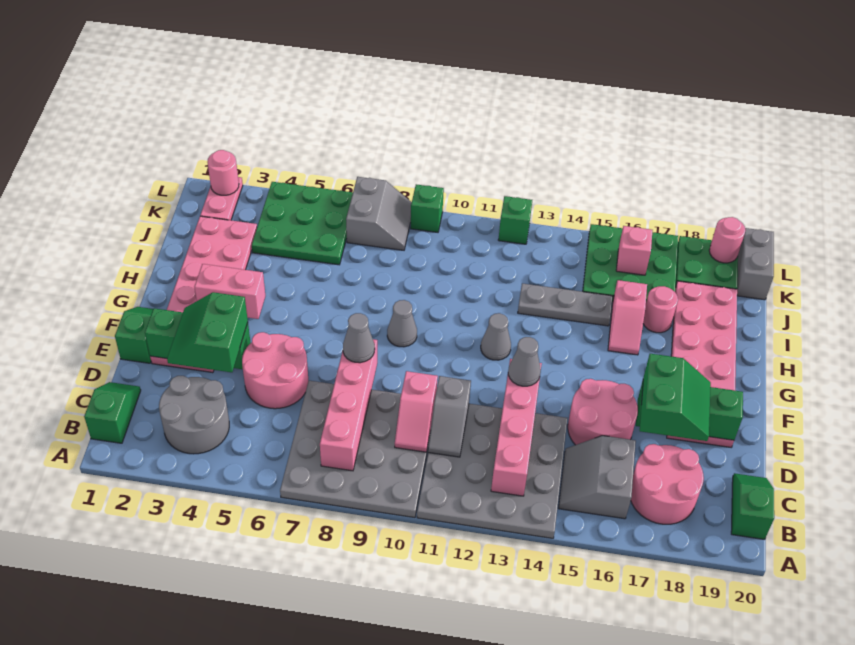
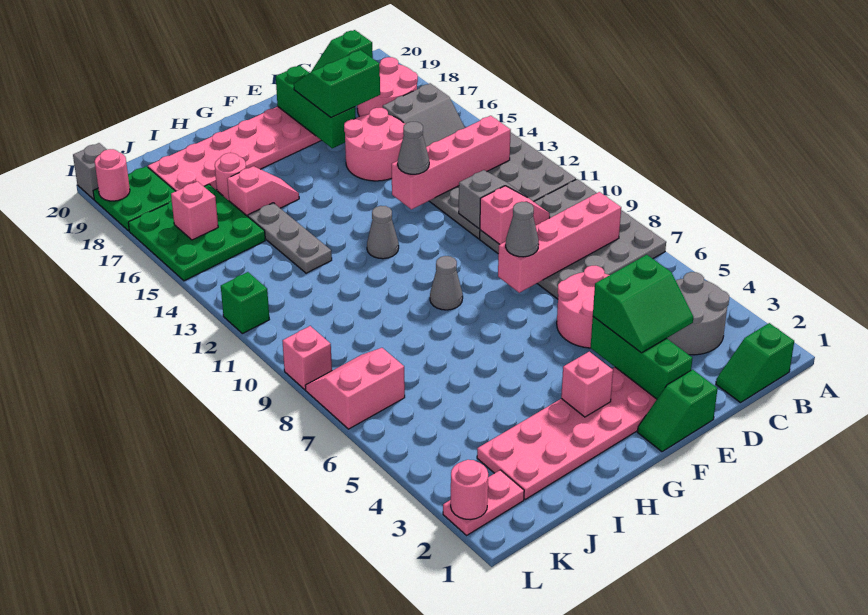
pink 1x2 brick [194,264,265,319] -> pink 1x1 brick [561,352,613,417]
green 3x3 plate [252,182,353,265] -> none
grey 2x2 slope [346,177,412,250] -> pink 2x2 slope [305,348,405,429]
grey 1x2 brick [737,228,774,300] -> grey 1x1 brick [73,143,107,199]
green 1x1 brick [411,184,444,232] -> pink 1x1 brick [283,326,332,390]

